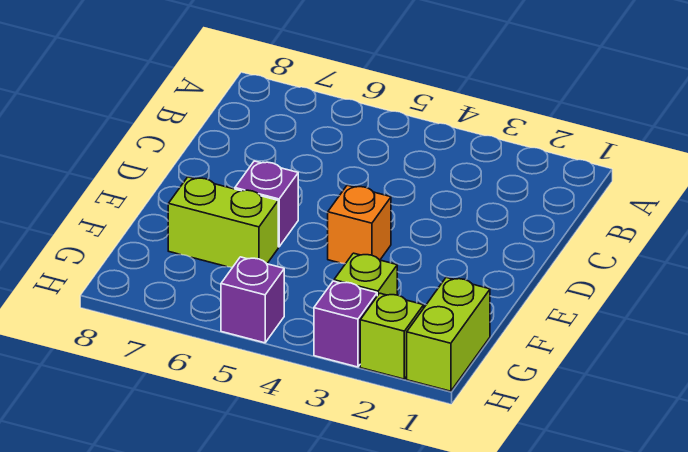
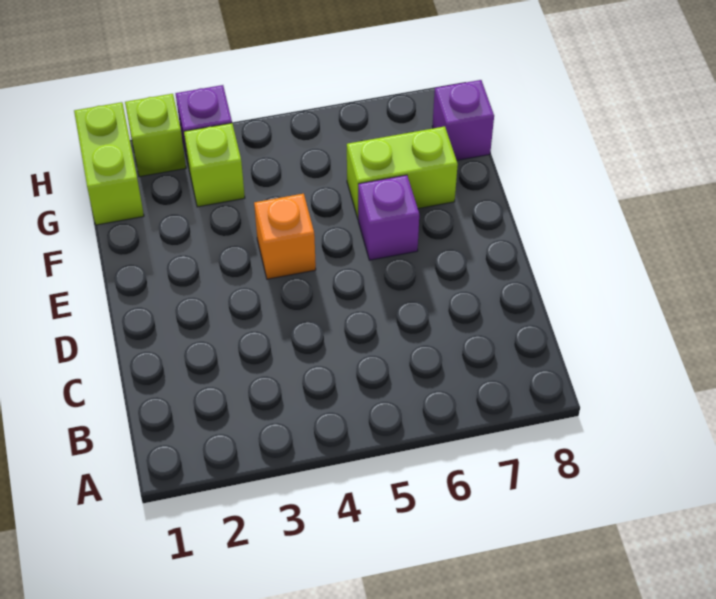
purple 1x1 brick [221,257,284,343] -> purple 1x1 brick moved to [432,80,494,160]

